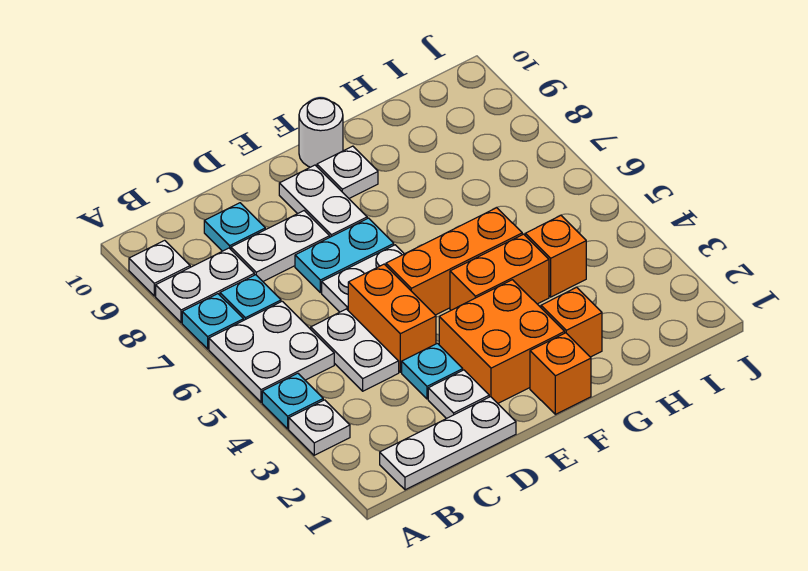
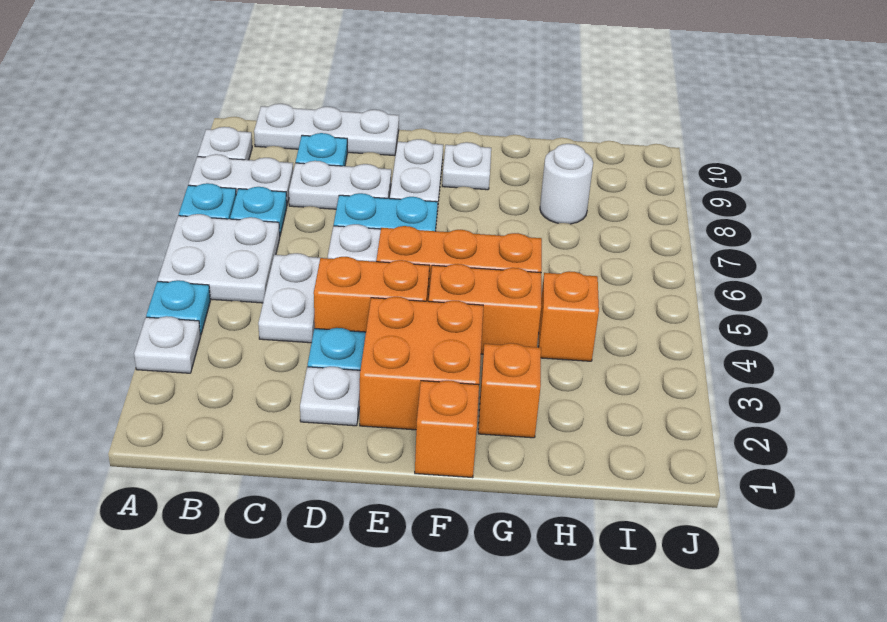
white 1x3 plate [380,397,516,490] -> white 1x3 plate moved to [254,104,399,156]
orange 1x2 brick [348,264,436,372] -> orange 1x2 brick turned to [314,257,429,332]
white 1x1 round brick [299,99,343,167] -> white 1x1 round brick moved to [540,144,593,224]

